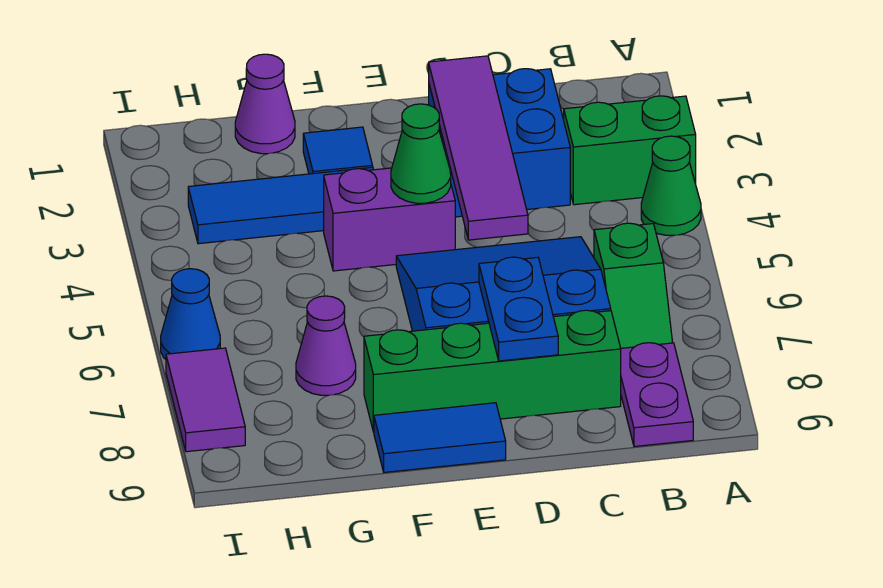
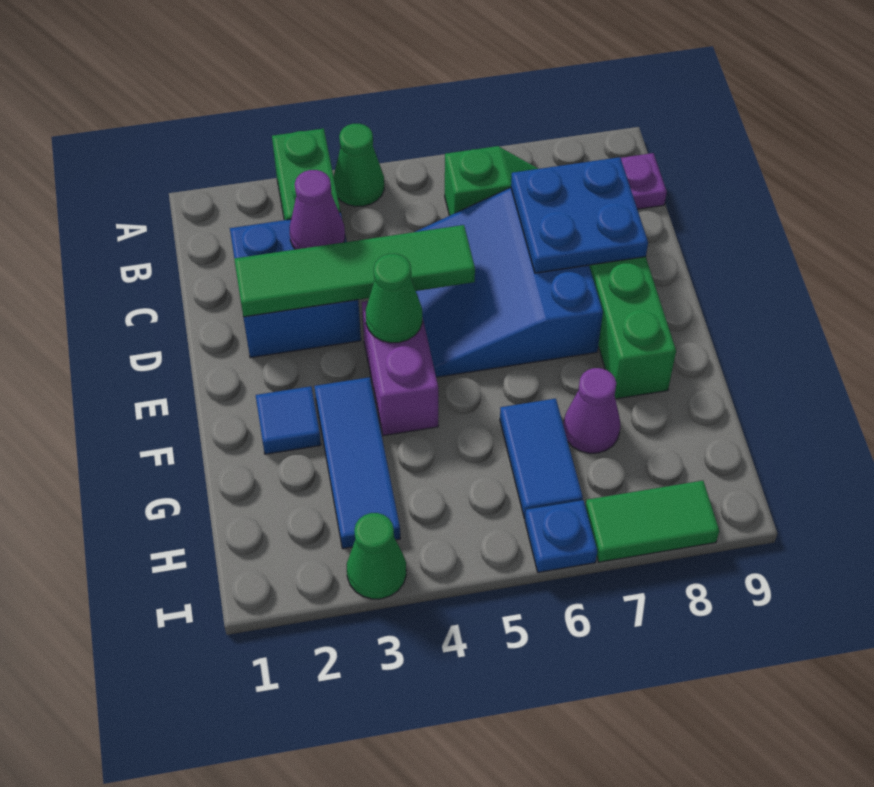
purple 1x4 tile [429,56,528,240] -> green 1x4 tile [234,225,475,317]
blue 1x2 plate [479,257,558,361] -> blue 2x2 plate [511,157,648,273]
blue 1x2 tile [374,403,506,472] -> blue 1x2 tile moved to [500,398,583,519]
purple 1x1 cone [235,54,295,154] -> purple 1x1 cone moved to [290,170,345,249]
none -> green 1x1 cone [347,513,406,599]
blue 1x1 cone [161,269,220,359] -> blue 1x1 plate [525,500,597,572]
purple 1x2 tile [166,348,245,452] -> green 1x2 tile [585,481,719,562]

